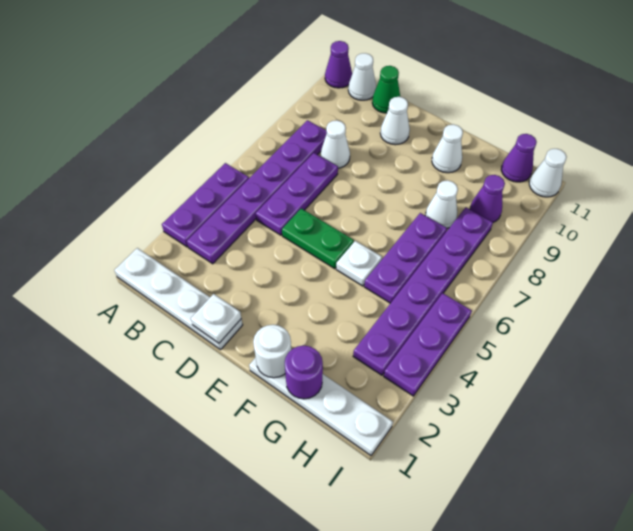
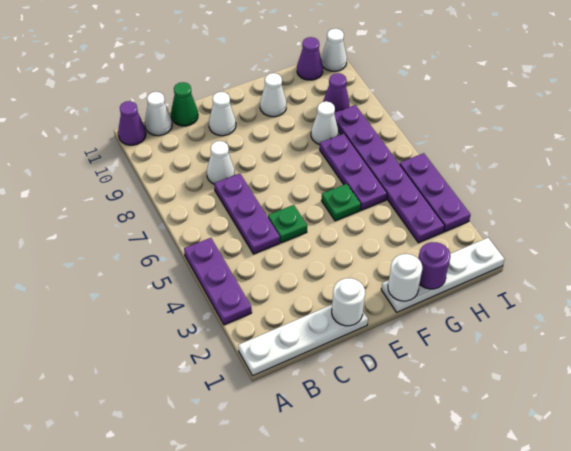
purple 1x6 plate [187,120,327,264] -> none
white 1x1 plate [191,294,241,343] -> white 1x1 round brick [332,278,365,326]
green 1x2 plate [282,209,354,269] -> green 1x1 plate [268,205,307,243]
white 1x1 plate [336,241,382,286] -> green 1x1 plate [321,184,361,221]

